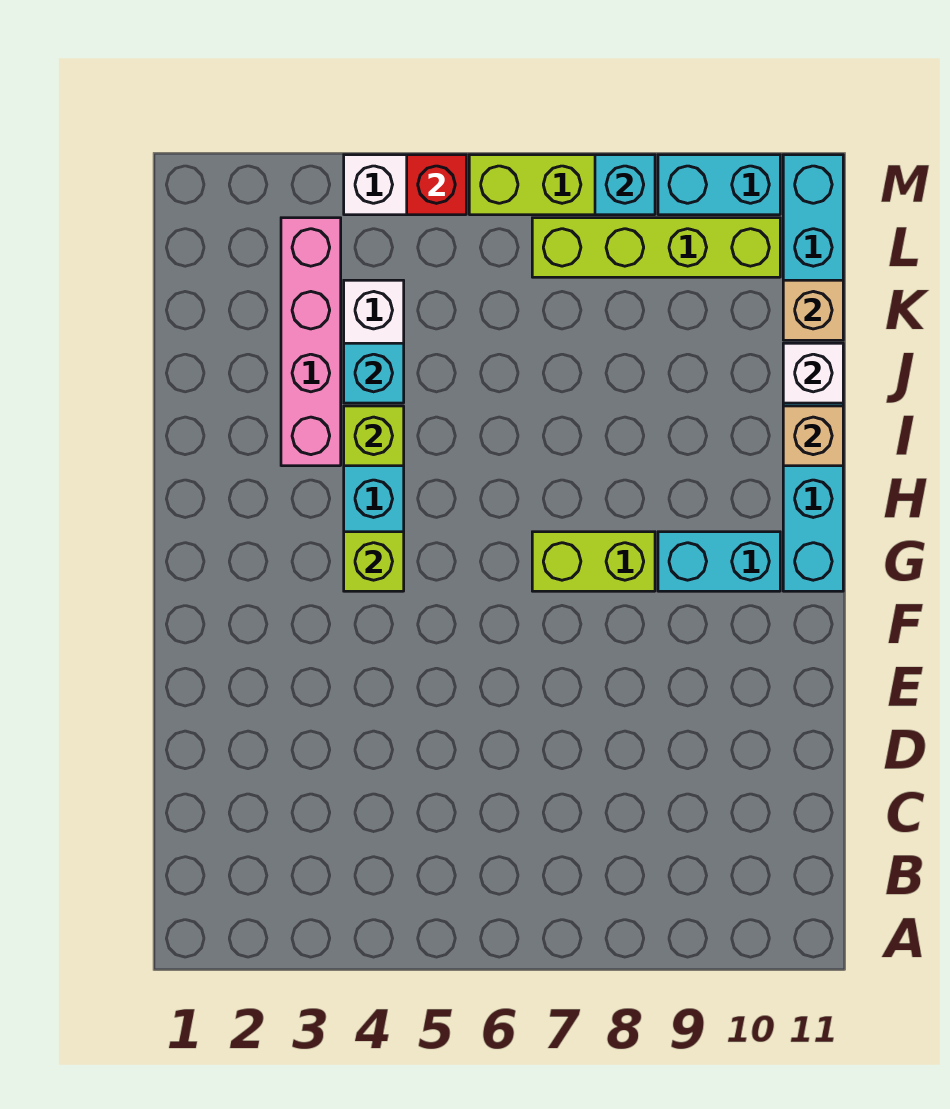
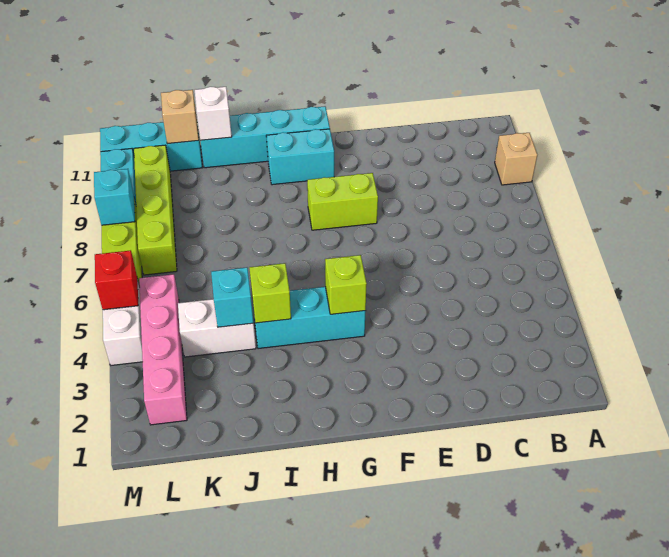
lime 1x2 brick [532,532,655,591] -> lime 1x2 brick turned to [307,173,378,230]
cyan 1x2 brick [658,532,780,591] -> cyan 1x2 brick turned to [266,129,334,185]
pink 1x4 brick [281,218,341,466] -> pink 1x4 brick turned to [139,274,187,425]
tan 1x1 brick [783,406,843,466] -> tan 1x1 brick moved to [495,133,537,185]

